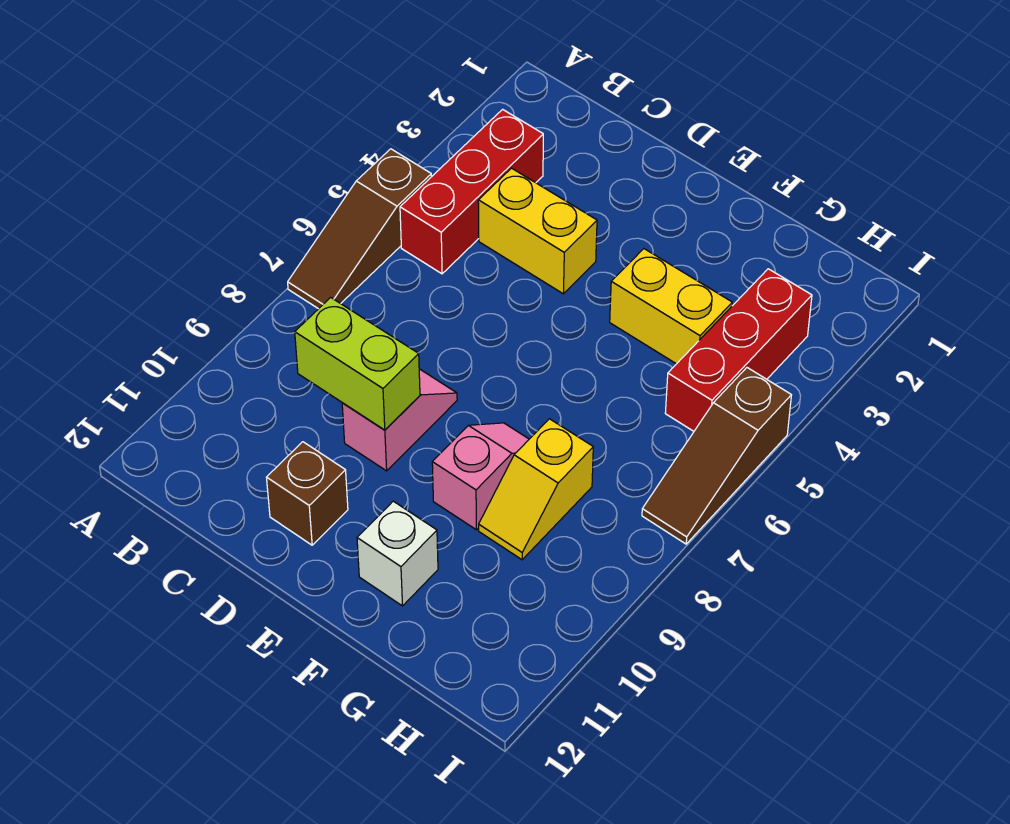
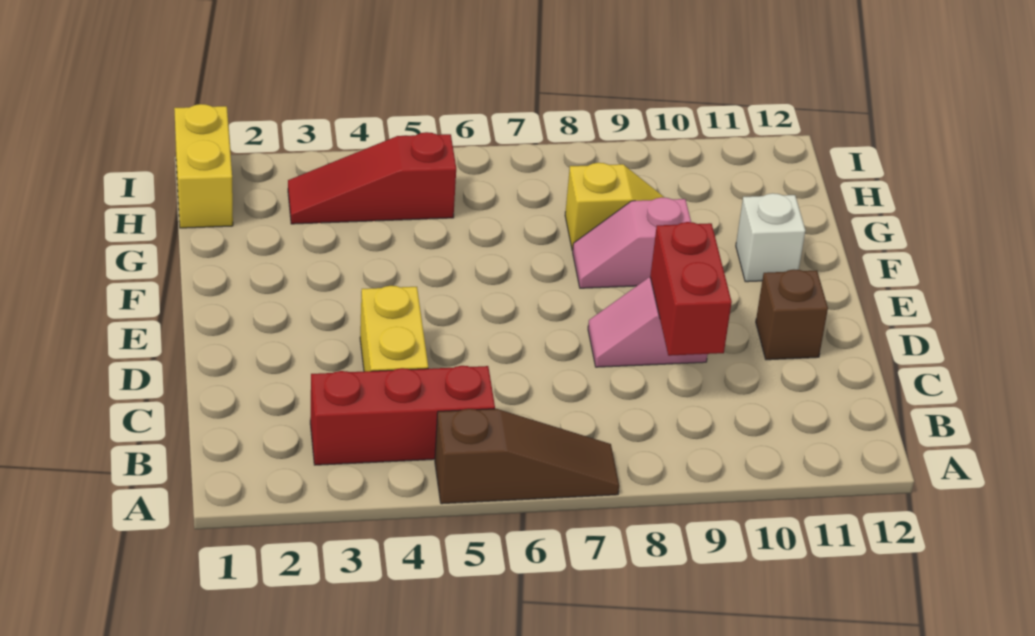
lime 1x2 brick [295,297,420,430] -> red 1x2 brick [650,222,732,356]
yellow 1x2 brick [610,249,732,364] -> yellow 1x2 brick moved to [174,104,233,228]
red 1x3 brick [665,269,812,431] -> red 1x3 slope [288,132,456,224]
brown 1x3 slope [642,368,791,544] -> none

